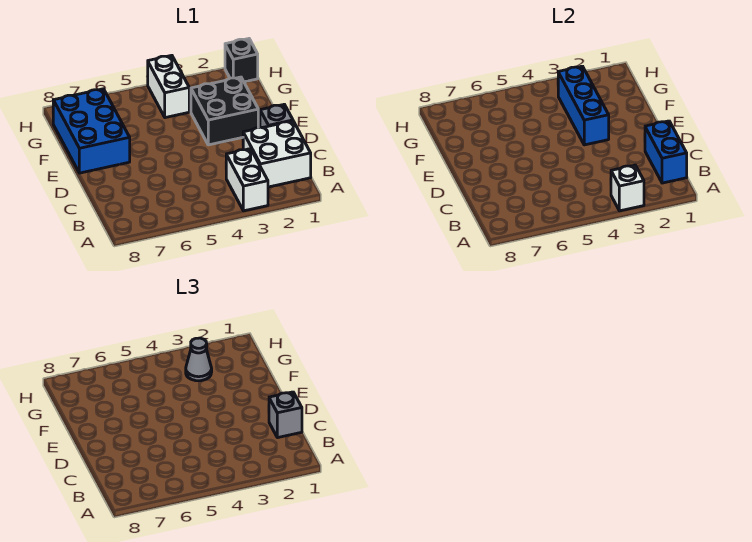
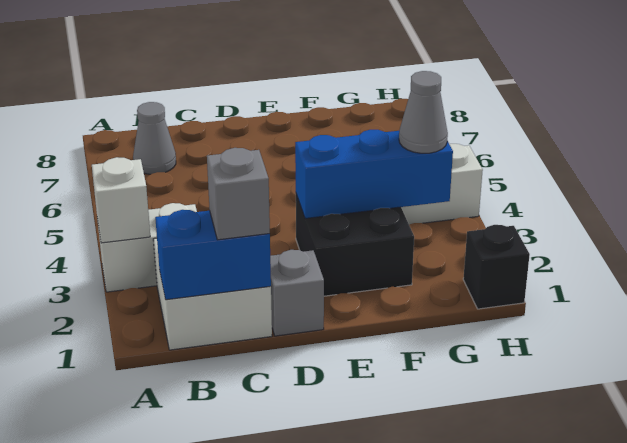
none -> grey 1x1 cone [133,102,176,174]
blue 2x3 brick [53,89,130,173] -> none

